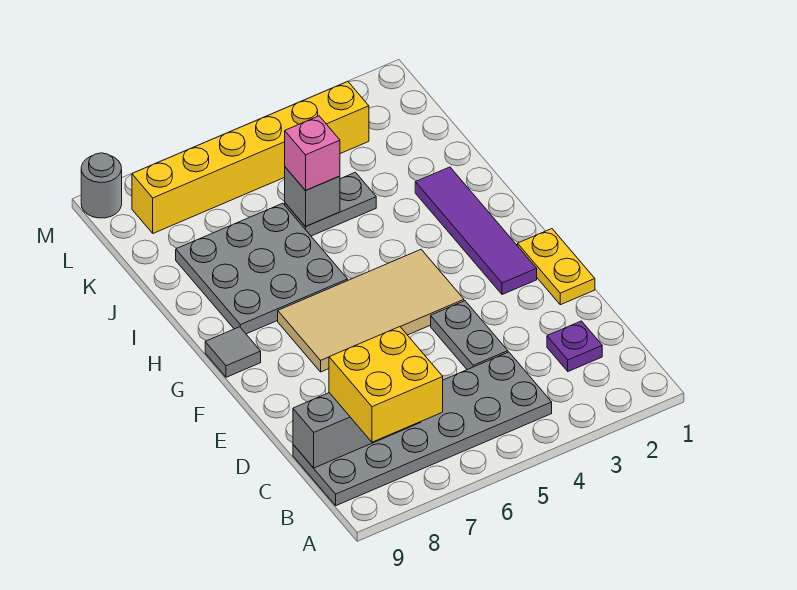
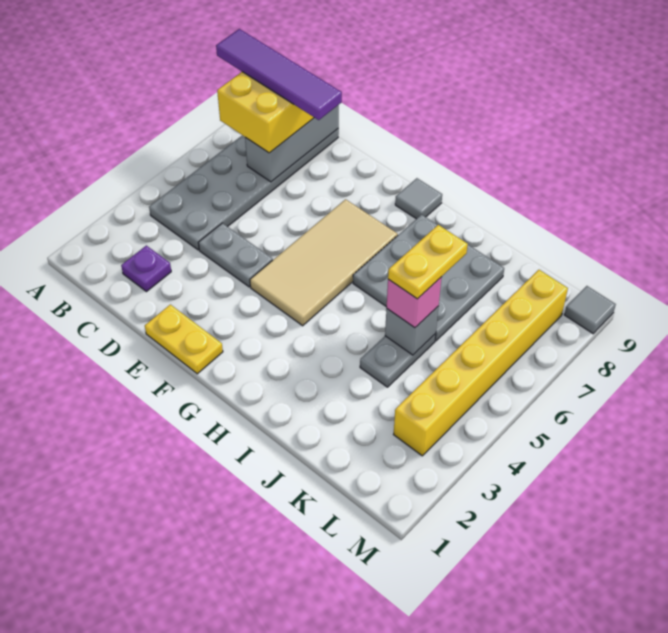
purple 1x4 tile [415,167,537,295] -> purple 1x4 tile moved to [216,29,342,120]
none -> yellow 1x2 plate [388,225,468,299]
grey 1x1 round brick [81,153,122,218] -> grey 1x1 tile [564,286,616,334]

